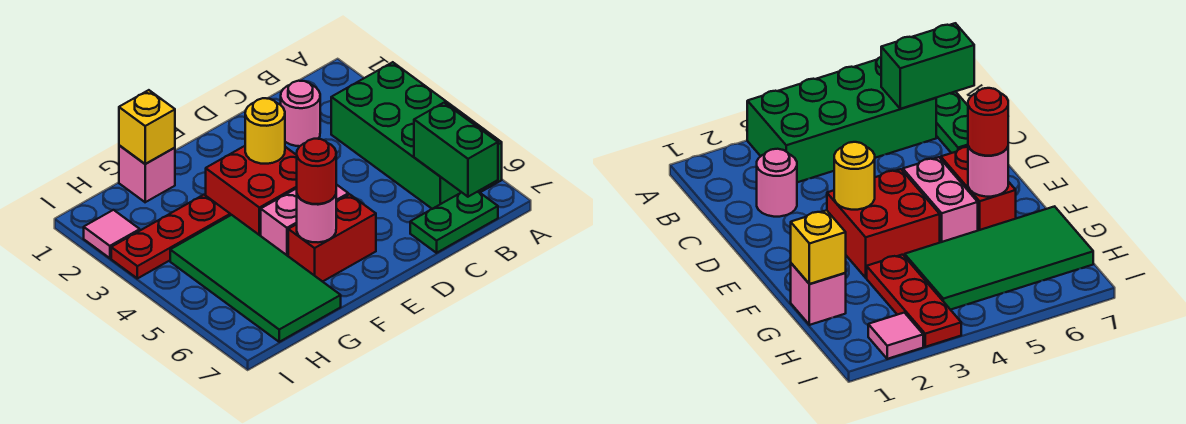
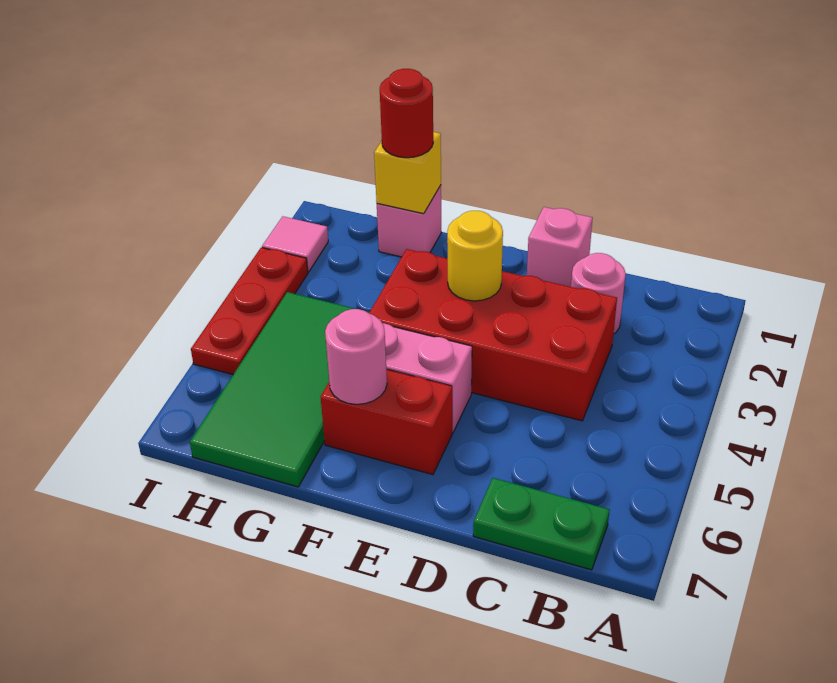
green 2x4 brick [331,62,502,209] -> none
green 1x2 brick [414,103,498,197] -> none
none -> pink 1x1 brick [527,207,593,287]
red 2x2 brick [206,146,297,236] -> red 2x4 brick [369,249,617,421]
red 1x1 round brick [297,139,336,204] -> red 1x1 round brick moved to [380,69,433,158]
red 1x3 plate [111,195,230,278] -> red 1x3 plate turned to [191,247,308,375]

